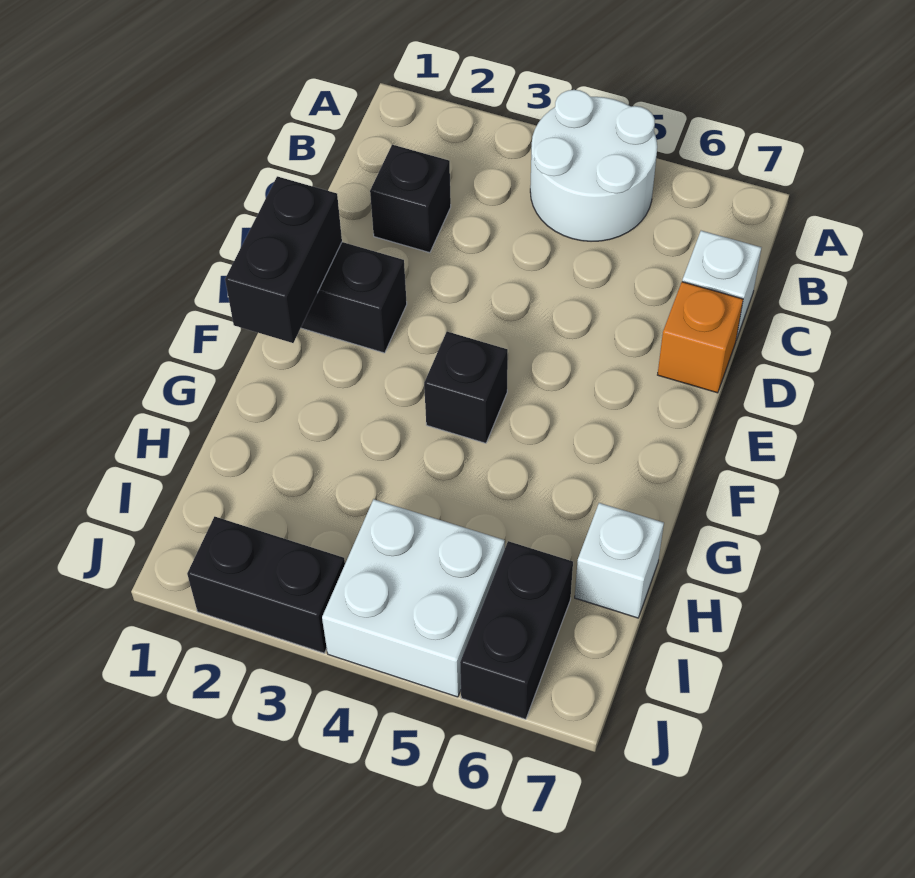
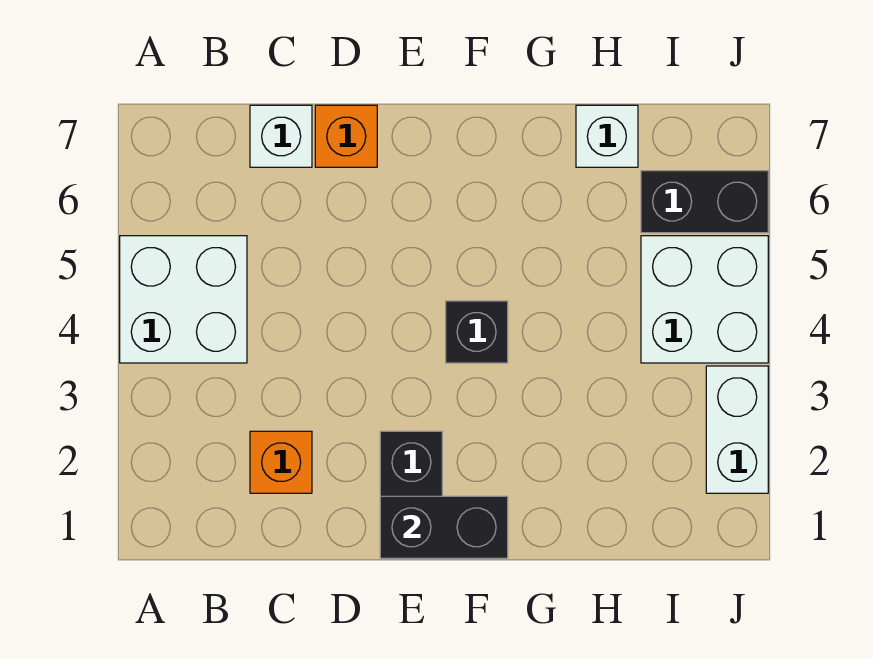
white 2x2 round brick [530,90,657,241] -> white 2x2 brick [120,236,247,363]
black 1x1 brick [370,145,451,253] -> orange 1x1 brick [250,431,312,493]
black 1x2 brick [187,517,345,653] -> white 1x2 brick [706,366,768,493]

